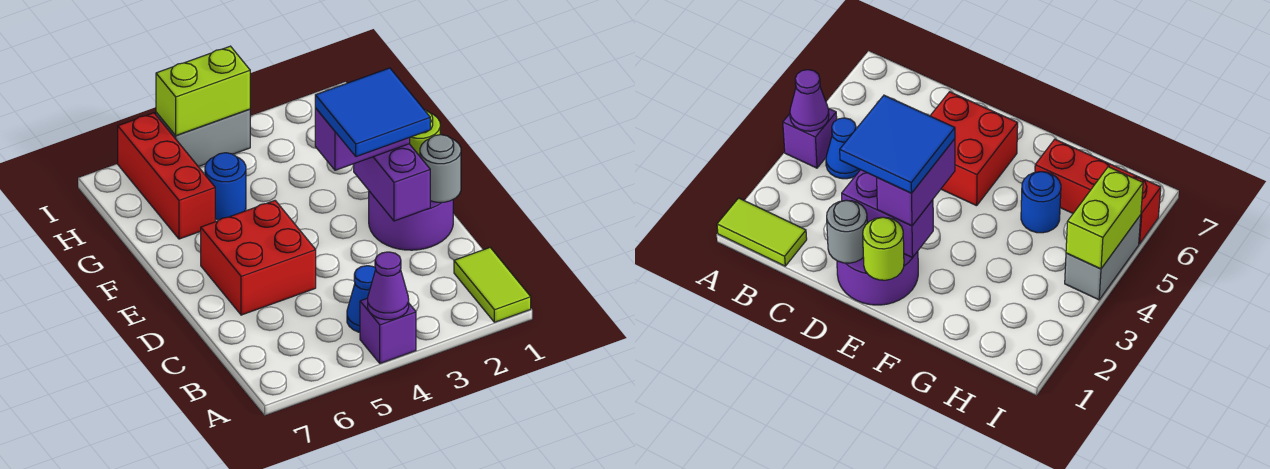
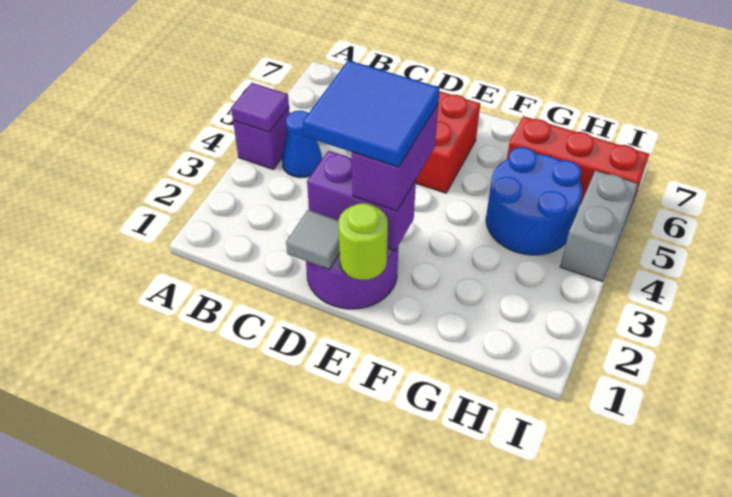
lime 1x2 tile [454,248,531,322] -> none
purple 1x1 cone [368,252,409,320] -> purple 1x1 tile [231,83,289,132]
grey 1x1 round brick [420,135,461,202] -> grey 1x1 tile [286,210,340,269]
blue 1x1 round brick [205,153,246,220] -> blue 2x2 round brick [486,147,582,255]
lime 1x2 brick [156,46,250,135] -> none

